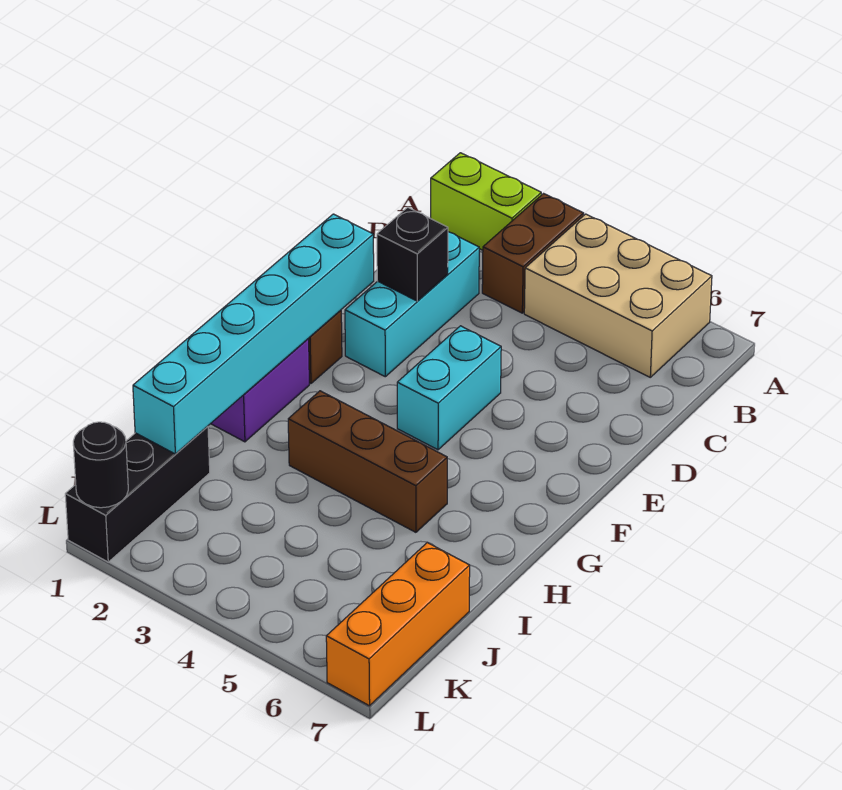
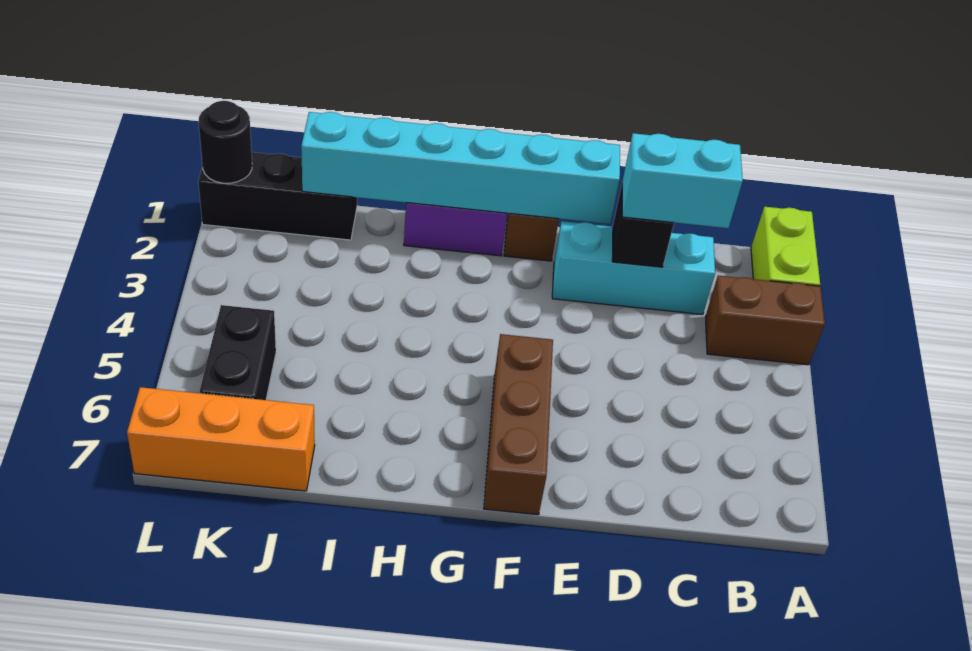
tan 2x3 brick [524,214,712,377] -> none
cyan 1x2 brick [397,326,501,450] -> cyan 1x2 brick moved to [622,133,743,228]
brown 1x3 brick [288,391,447,532] -> brown 1x3 brick moved to [484,334,553,515]
none -> black 1x2 brick [200,305,276,400]

